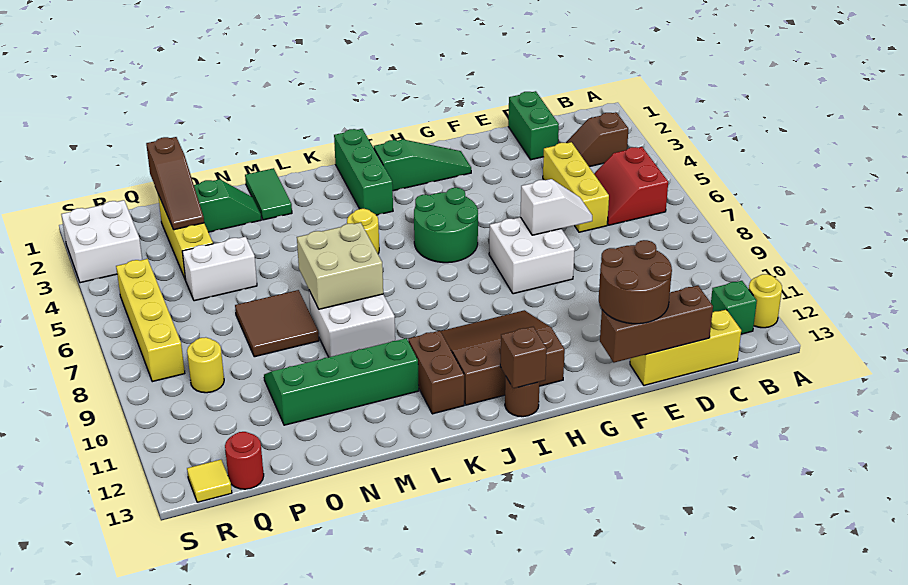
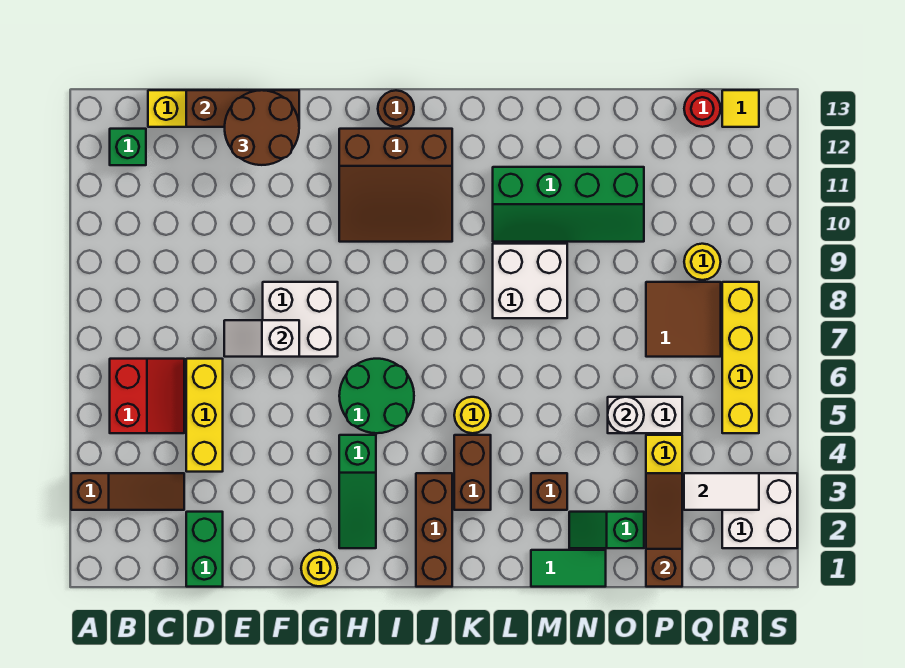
yellow 1x1 round brick [749,274,782,328] -> yellow 1x1 round brick moved to [301,550,338,586]
brown 1x2 slope [566,112,629,167] -> brown 1x3 slope [71,473,184,510]
green 1x3 slope [374,139,471,191] -> green 1x3 slope turned to [339,435,376,548]
brown 1x1 brick [500,327,547,388] -> brown 1x1 brick moved to [531,473,567,510]
green 1x3 brick [334,129,393,215] -> brown 1x3 brick [416,473,452,587]
brown 1x2 brick [408,331,464,414] -> brown 1x2 brick moved to [454,435,491,510]
tan 2x2 brick [297,222,383,309] -> none
green 1x2 tile [245,168,292,220] -> green 1x2 tile turned to [531,550,606,587]
brown 2x2 tile [235,290,319,357] -> brown 2x2 tile moved to [646,282,721,357]
none -> white 1x1 round brick [608,397,644,433]
none -> white 1x2 tile [684,473,759,510]

